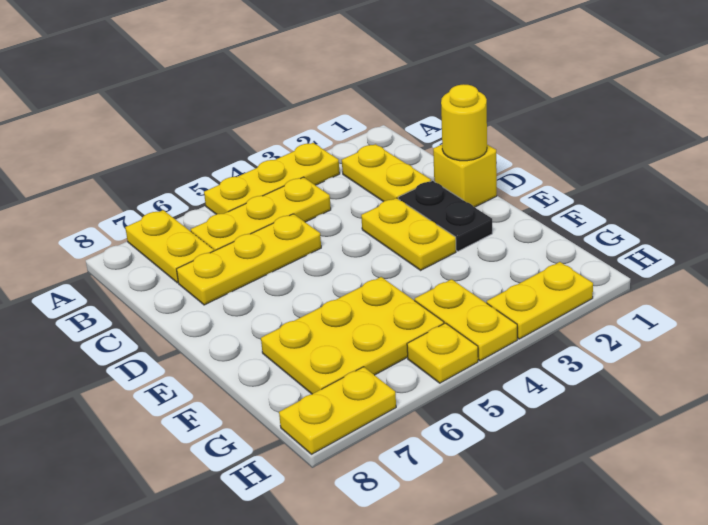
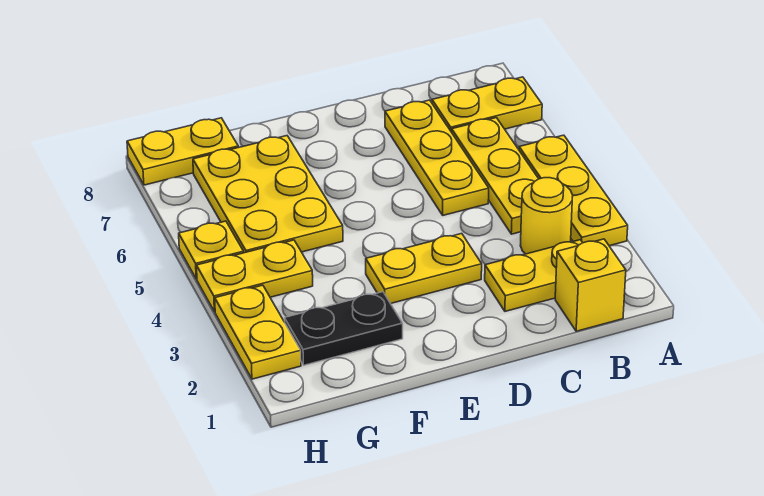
yellow 1x1 brick [433,145,497,207] -> yellow 1x1 brick moved to [555,239,626,331]
yellow 1x1 round brick [441,84,487,161] -> yellow 1x1 round brick moved to [520,178,573,254]
black 1x2 plate [398,181,492,251] -> black 1x2 plate moved to [285,292,403,365]
yellow 1x2 plate [279,367,396,454] -> yellow 1x2 plate turned to [127,118,238,185]

